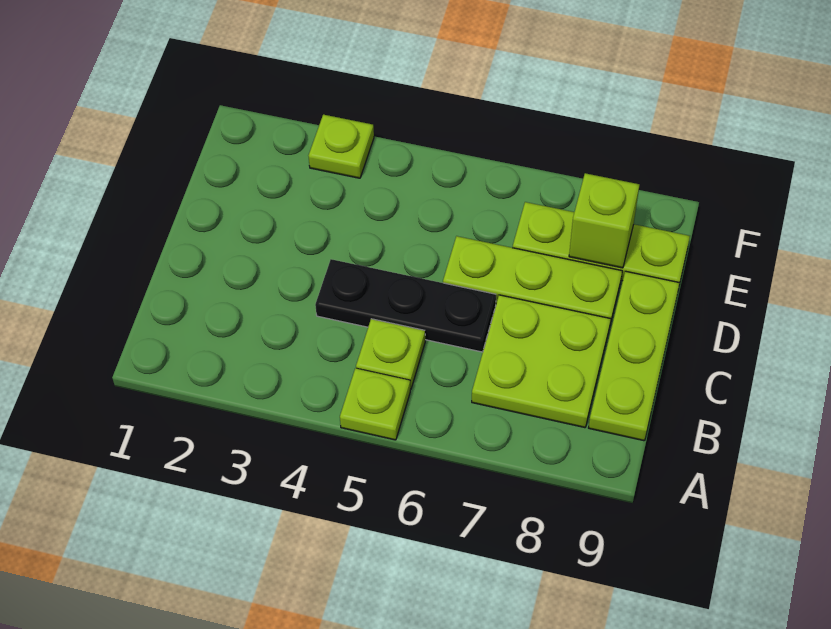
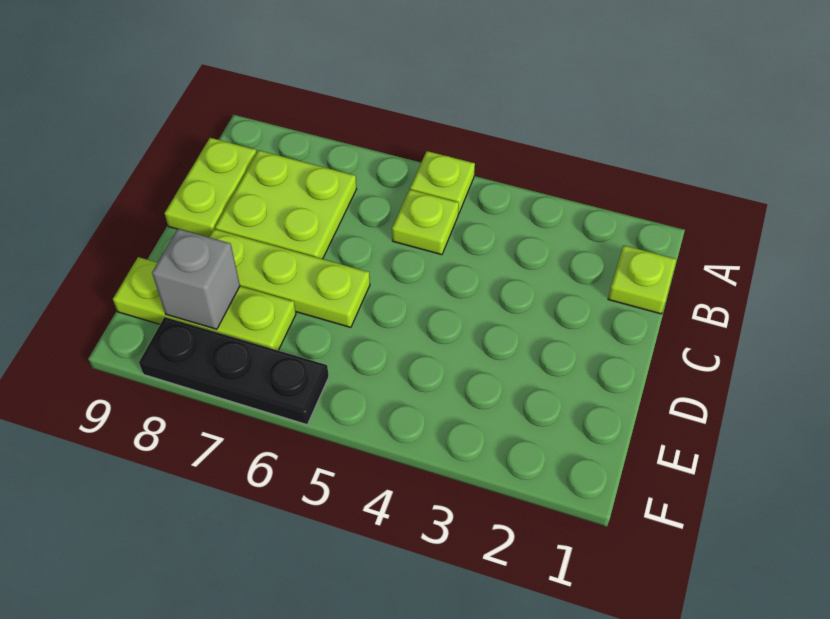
lime 1x3 plate [589,271,679,441] -> lime 1x2 plate [164,138,257,237]
black 1x3 plate [315,259,496,352] -> black 1x3 plate moved to [139,317,329,425]
lime 1x1 brick [569,173,639,268] -> grey 1x1 brick [152,229,240,329]
lime 1x1 plate [308,115,374,178] -> lime 1x1 plate moved to [608,245,677,314]

